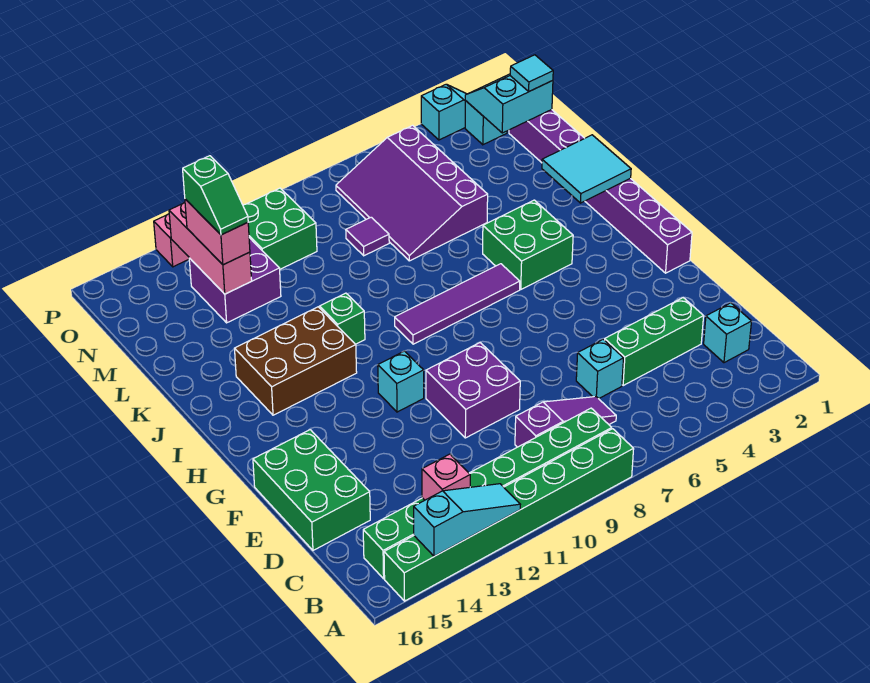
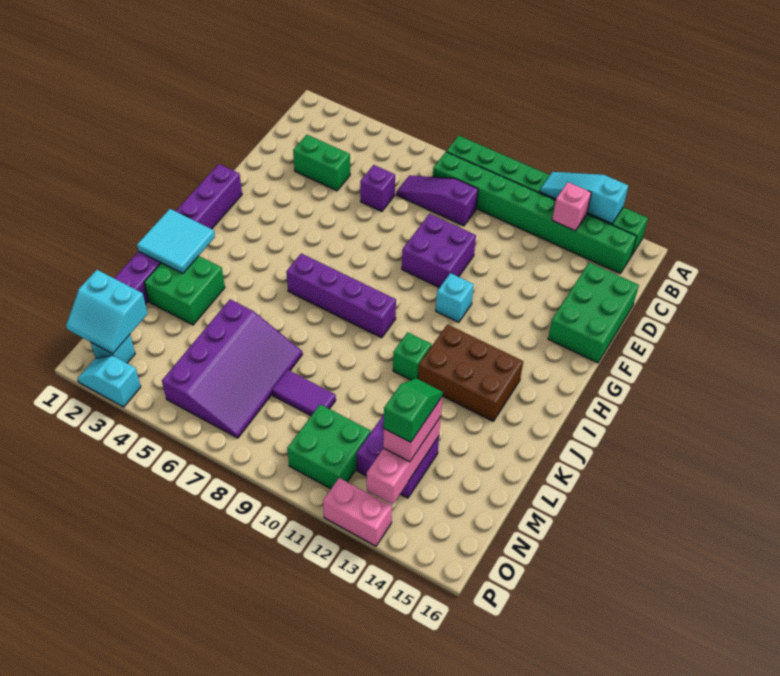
cyan 1x1 brick [704,303,752,363] -> none
green 1x3 brick [605,298,704,386] -> green 1x2 brick [293,135,350,191]
cyan 1x1 brick [576,339,624,399] -> purple 1x1 brick [360,165,395,212]
green 2x2 brick [483,200,573,289] -> green 2x2 brick moved to [144,256,225,325]
purple 1x4 tile [395,264,520,344] -> purple 1x4 brick [286,253,396,338]
purple 1x1 tile [346,217,389,256] -> purple 1x2 tile [272,370,336,416]
cyan 1x1 tile [510,55,553,91] -> none

